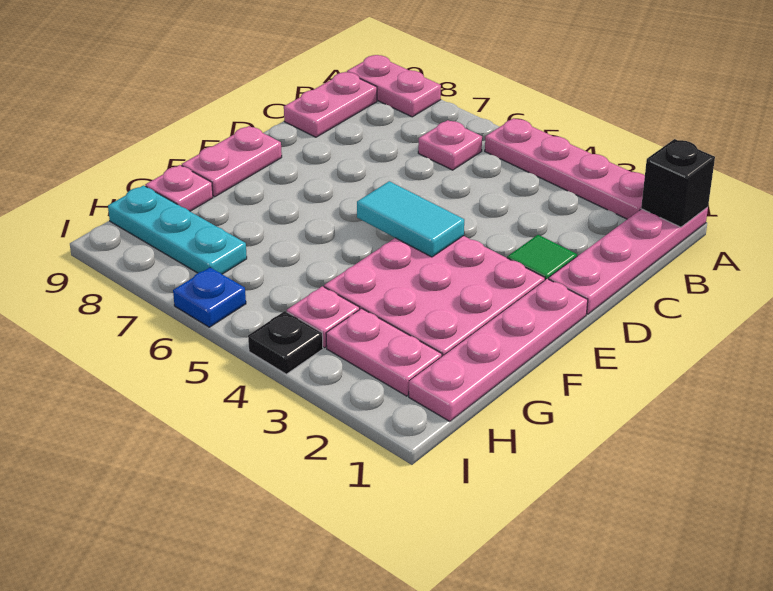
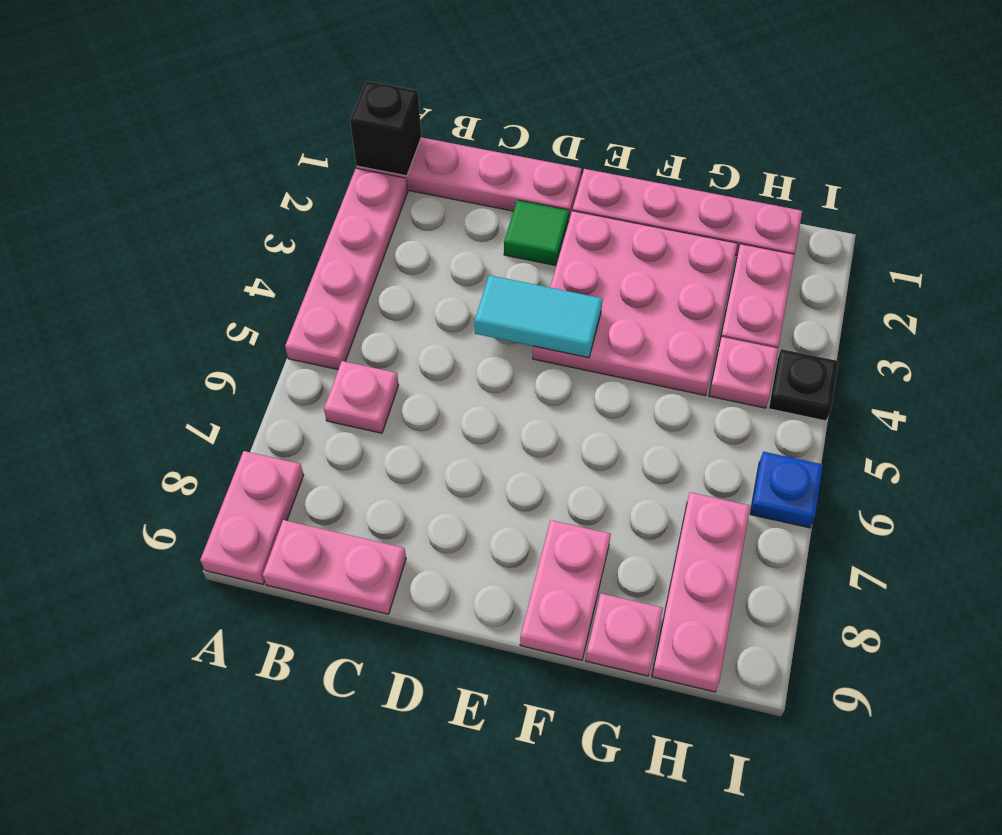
cyan 1x2 tile [357,181,464,257] -> cyan 1x2 tile turned to [475,275,603,358]
pink 1x2 plate [182,126,282,197] -> pink 1x2 plate turned to [520,520,611,660]
cyan 1x3 plate [108,185,247,274] -> pink 1x3 plate [652,492,750,692]

